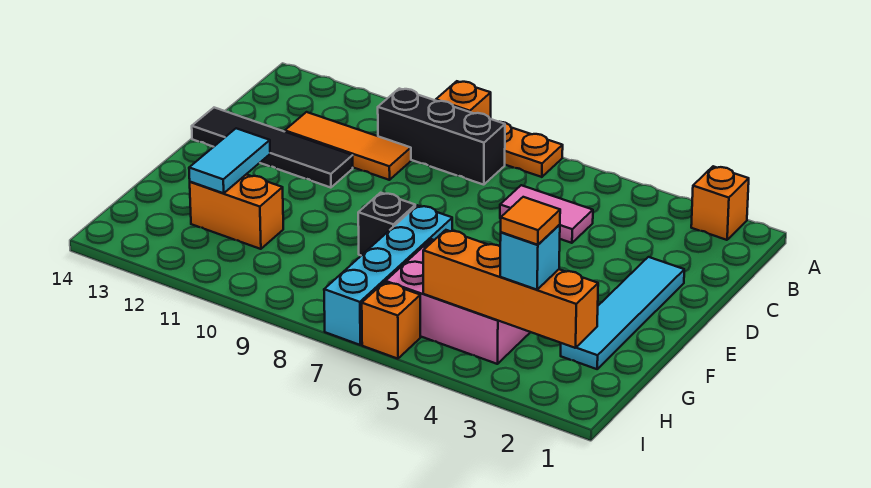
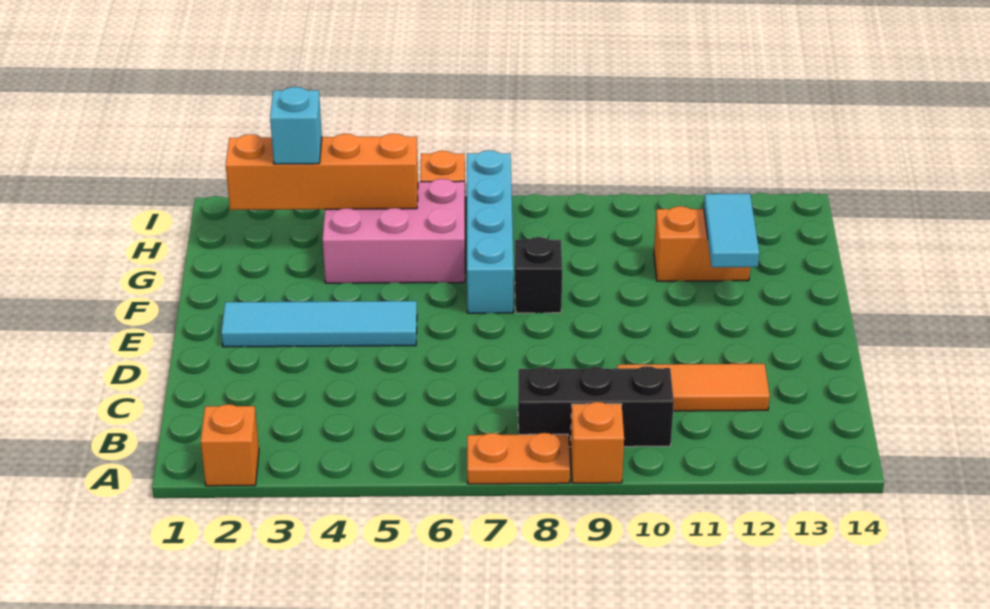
pink 1x2 tile [500,185,593,243] -> none
cyan 1x4 tile [561,257,684,369] -> cyan 1x4 tile turned to [221,301,417,347]
black 1x4 tile [192,108,353,188] -> none
orange 1x1 tile [501,197,560,245] -> none

